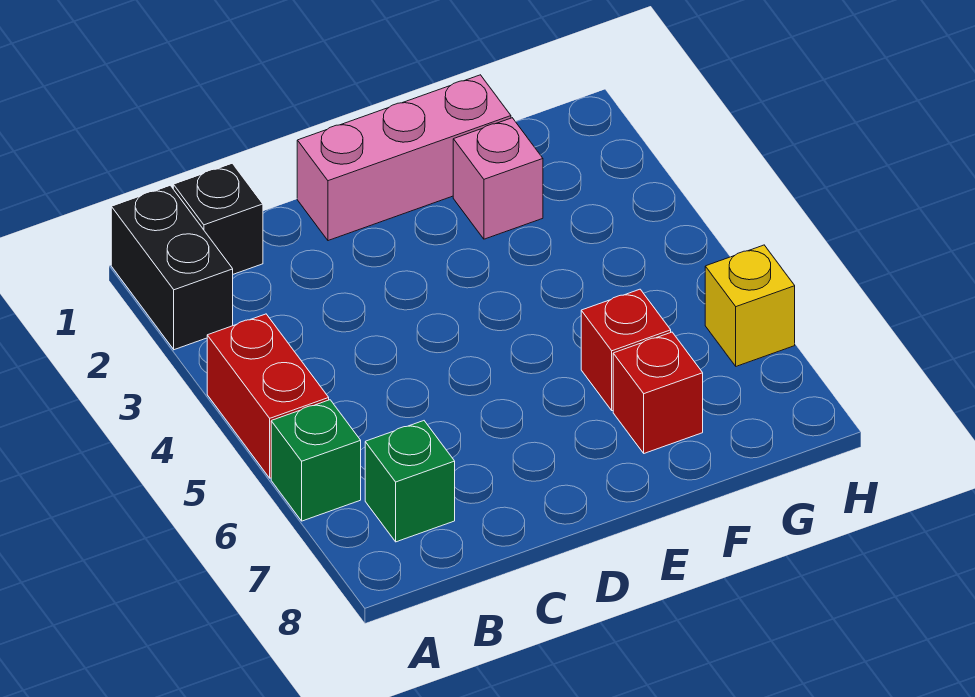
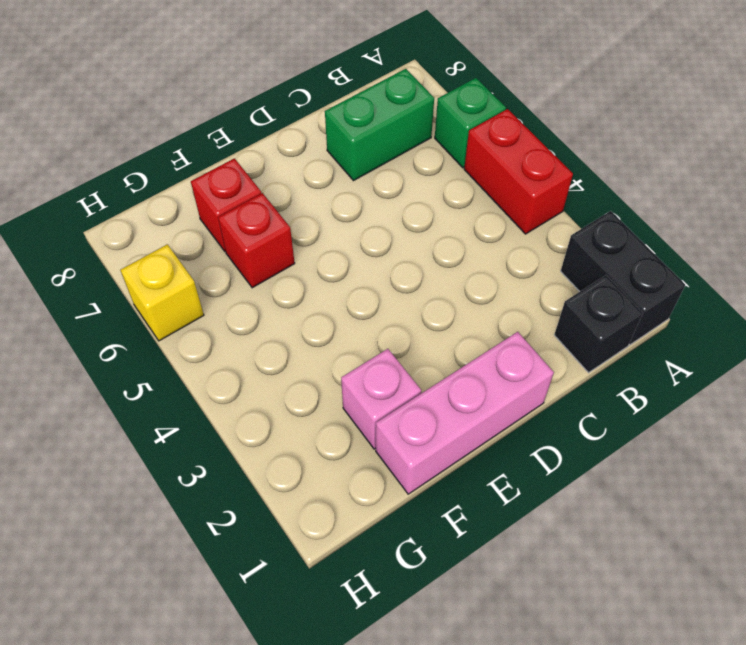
green 1x1 brick [365,421,455,542] -> green 1x2 brick [325,69,434,181]

